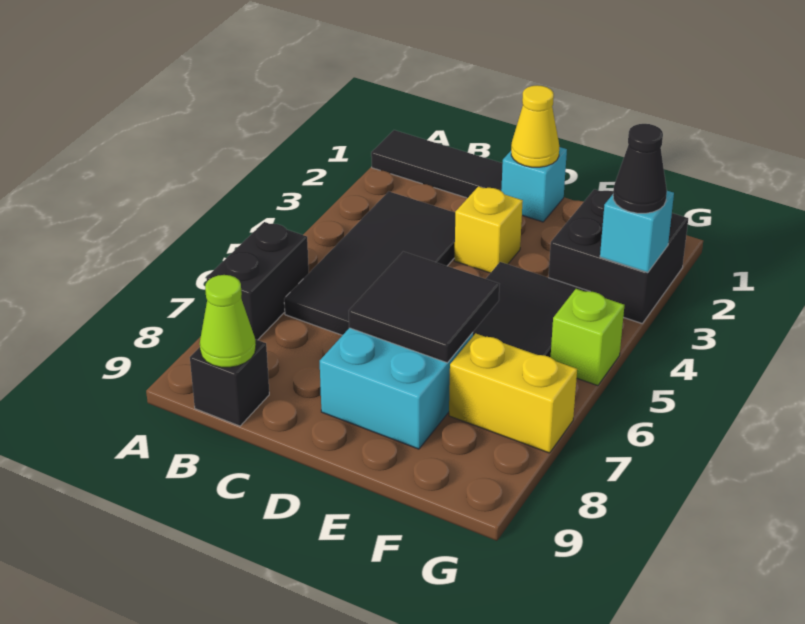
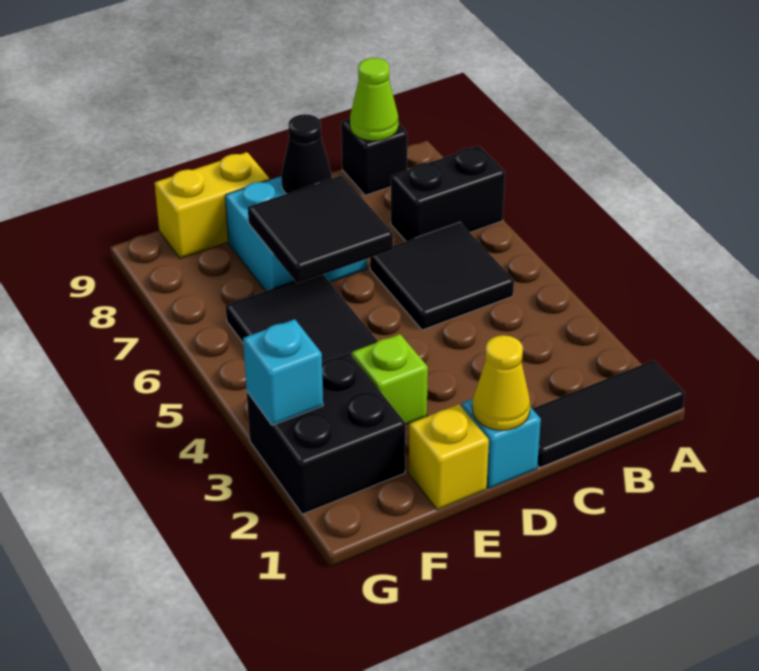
black 1x2 brick [206,222,309,340] -> black 1x2 brick turned to [391,146,505,241]
black 2x4 tile [284,191,455,335] -> black 2x2 tile [370,222,514,330]
yellow 1x1 brick [454,186,523,273] -> yellow 1x1 brick moved to [409,404,489,510]
yellow 1x2 brick [449,333,577,453] -> yellow 1x2 brick moved to [155,152,270,259]
black 1x1 cone [613,124,667,213] -> black 1x1 cone moved to [281,114,332,194]
lime 1x1 brick [551,289,624,386] -> lime 1x1 brick moved to [352,334,428,425]

